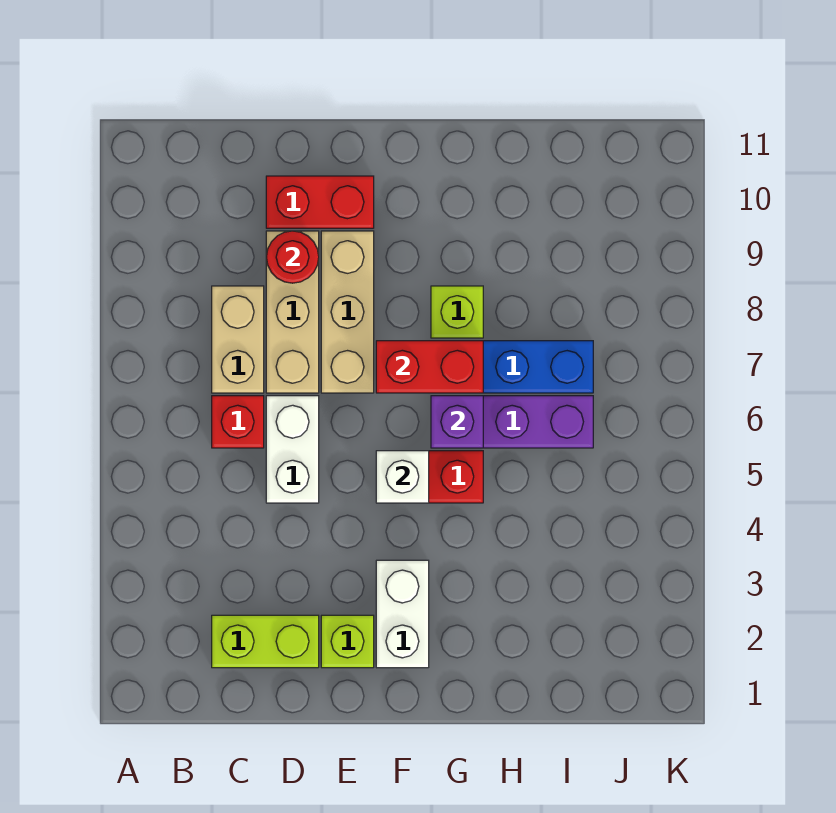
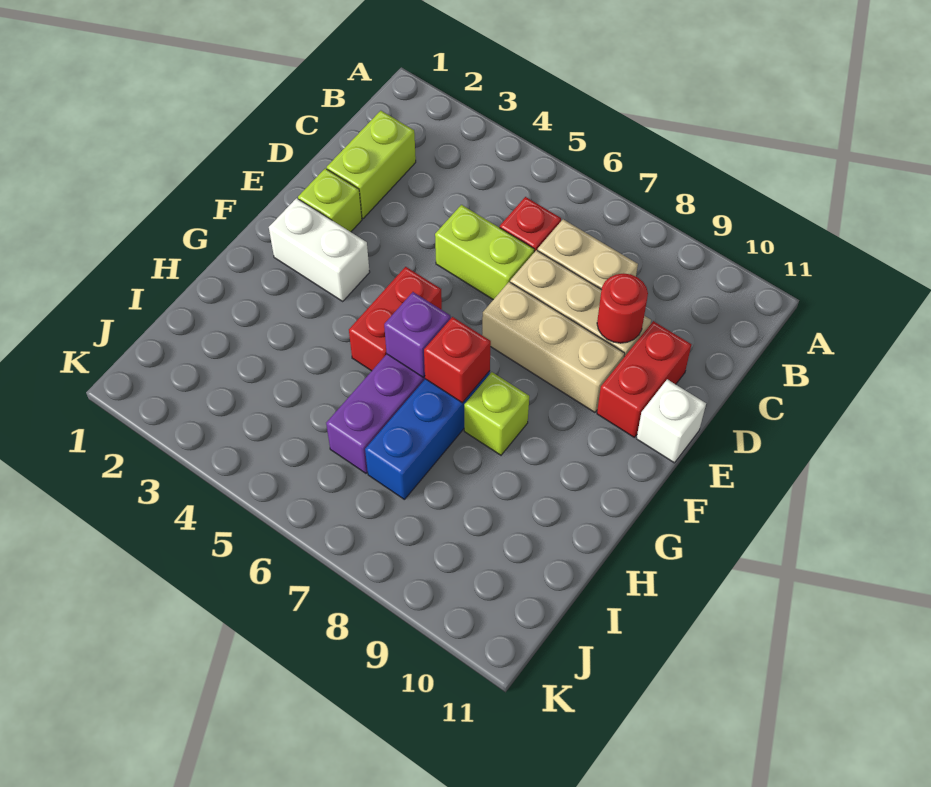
white 1x2 brick [266,396,319,503] -> lime 1x2 brick [435,205,534,300]
white 1x1 brick [376,451,429,503] -> white 1x1 brick moved to [636,379,706,463]
red 1x2 brick [376,341,483,393] -> red 1x1 brick [424,317,491,403]

